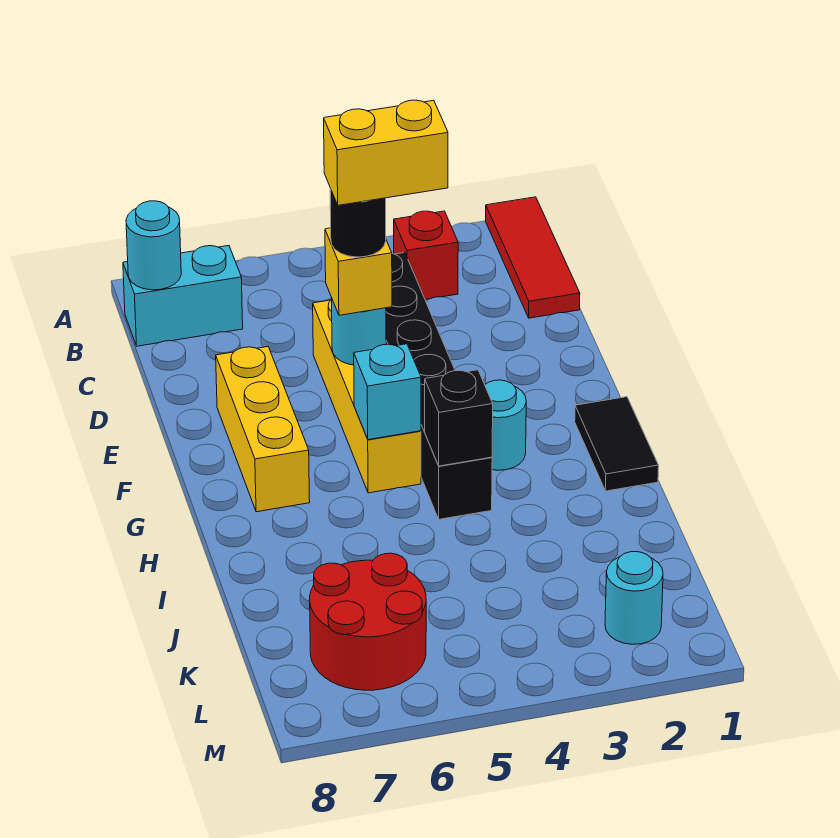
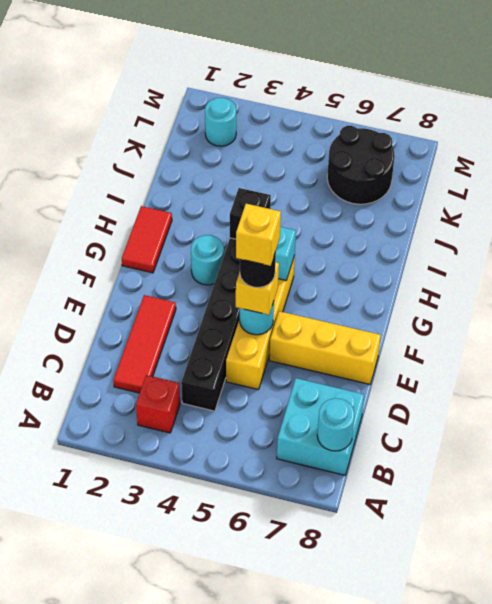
red 1x3 tile [486,197,580,318] -> red 1x3 tile moved to [113,295,176,393]
cyan 1x2 brick [123,246,243,346] -> cyan 2x2 brick [277,378,364,475]
yellow 1x2 brick [324,100,448,205] -> yellow 1x1 brick [236,204,281,266]
yellow 1x3 brick [216,347,310,512] -> yellow 1x3 brick turned to [269,311,381,384]
black 1x2 tile [575,397,659,491] -> red 1x2 tile [122,206,172,273]
red 2x2 round brick [310,553,426,690] -> black 2x2 round brick [327,126,395,204]

